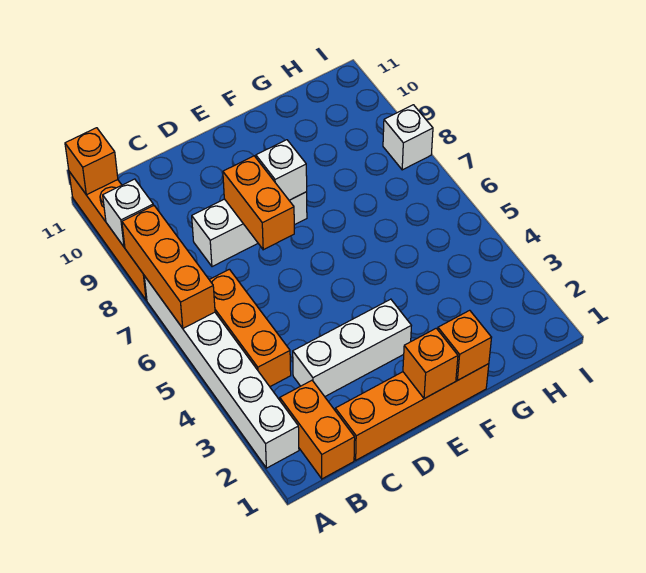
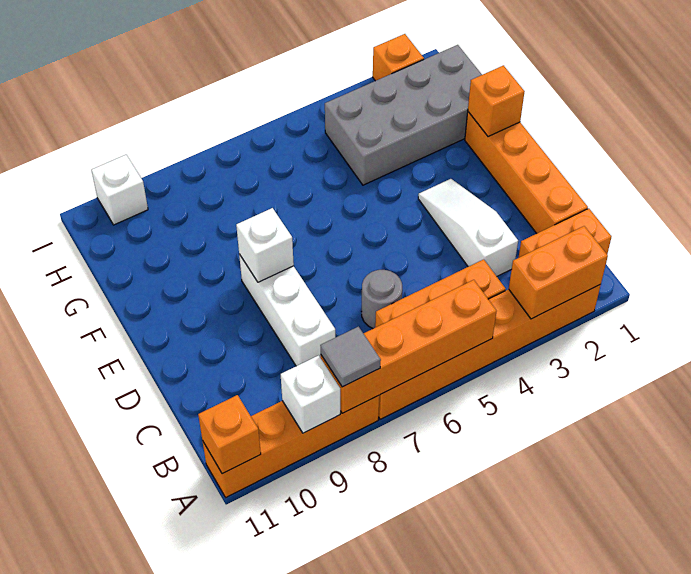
white 1x6 brick [144,276,299,468] -> orange 1x6 brick [379,285,601,419]
orange 1x3 brick [122,206,215,328] -> orange 1x4 brick [321,280,497,413]
none -> grey 1x1 tile [320,327,381,387]
white 1x3 brick [293,299,411,396] -> white 1x3 slope [418,179,518,276]
none -> grey 1x1 round brick [362,270,402,329]
orange 1x2 brick [223,156,294,250] -> orange 1x2 brick moved to [509,226,608,319]
orange 1x1 brick [403,328,458,399] -> orange 1x1 brick moved to [373,34,424,81]
none -> grey 2x4 brick [325,45,482,185]
white 1x1 brick [383,105,433,170] -> white 1x1 brick moved to [91,155,148,225]

